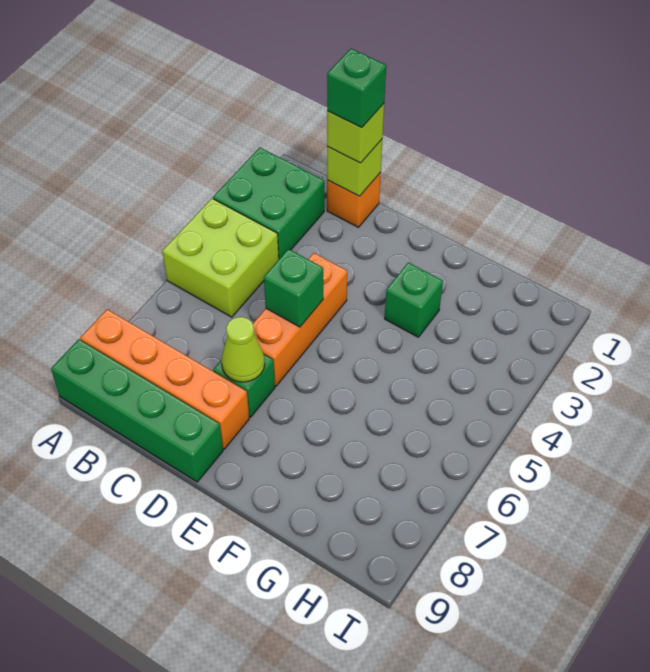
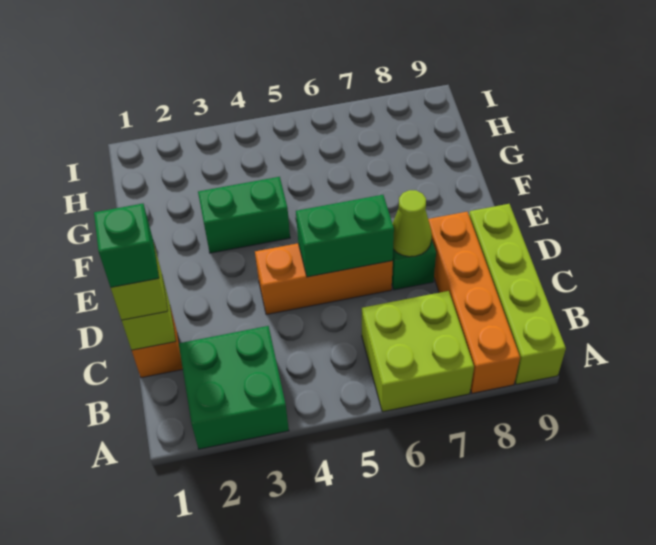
lime 2x2 brick [162,198,279,317] -> lime 2x2 brick moved to [362,291,474,412]
green 1x4 brick [51,339,223,482] -> lime 1x4 brick [469,204,566,384]
green 1x1 brick [264,249,323,327] -> green 1x2 brick [296,195,394,277]
green 1x1 brick [385,263,443,337] -> green 1x2 brick [198,177,290,253]

